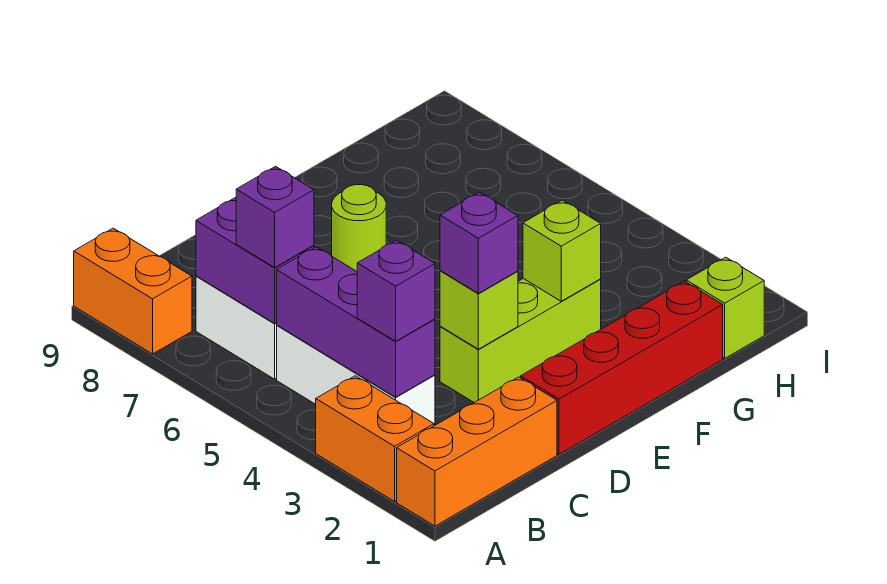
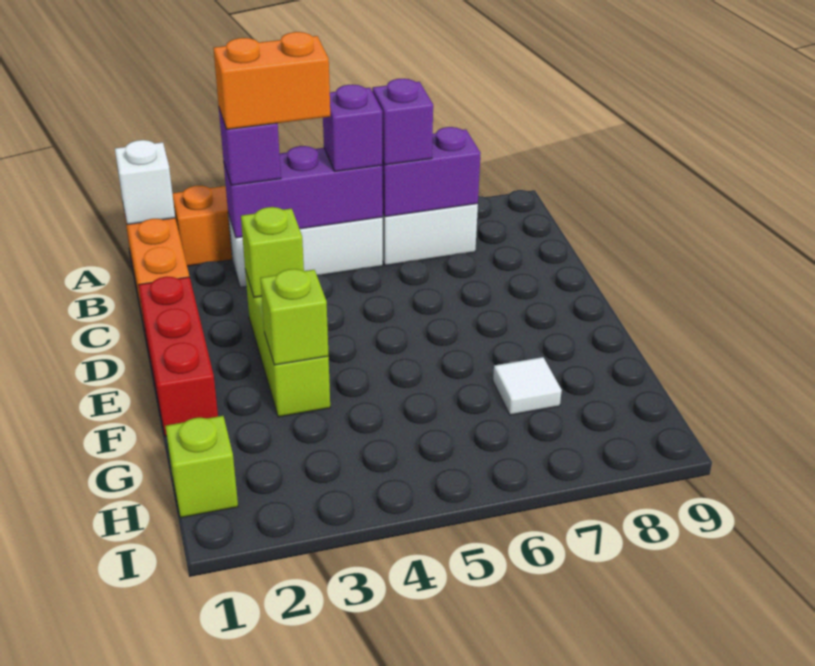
none -> white 1x1 brick [115,140,175,225]
orange 1x2 brick [74,228,192,354] -> orange 1x2 brick moved to [213,32,330,129]
red 1x4 brick [521,281,723,454] -> red 1x3 brick [139,277,218,437]
purple 1x1 brick [440,192,518,293] -> purple 1x1 brick moved to [323,85,382,171]
lime 1x1 round brick [332,184,386,271] -> none
none -> white 1x1 tile [493,357,562,415]

